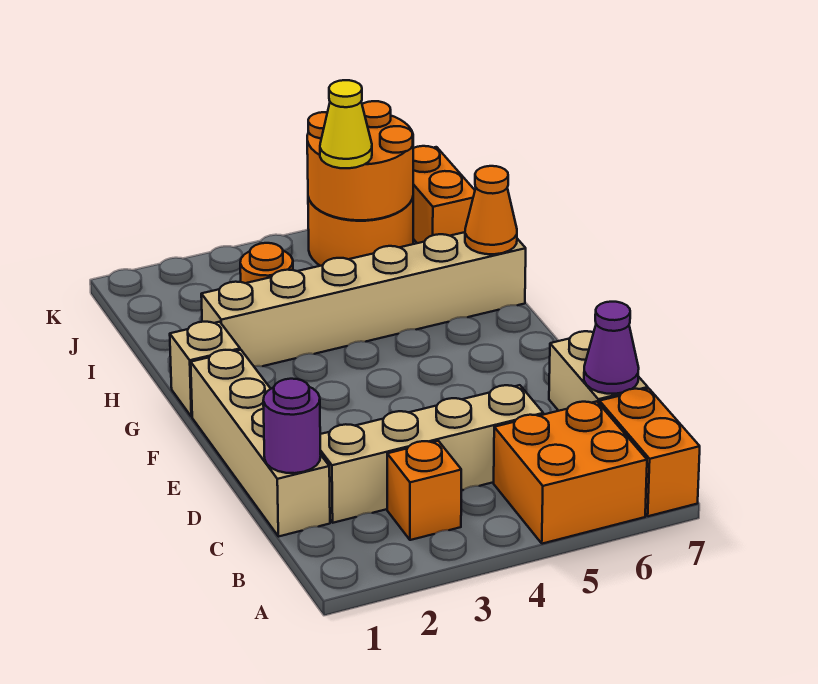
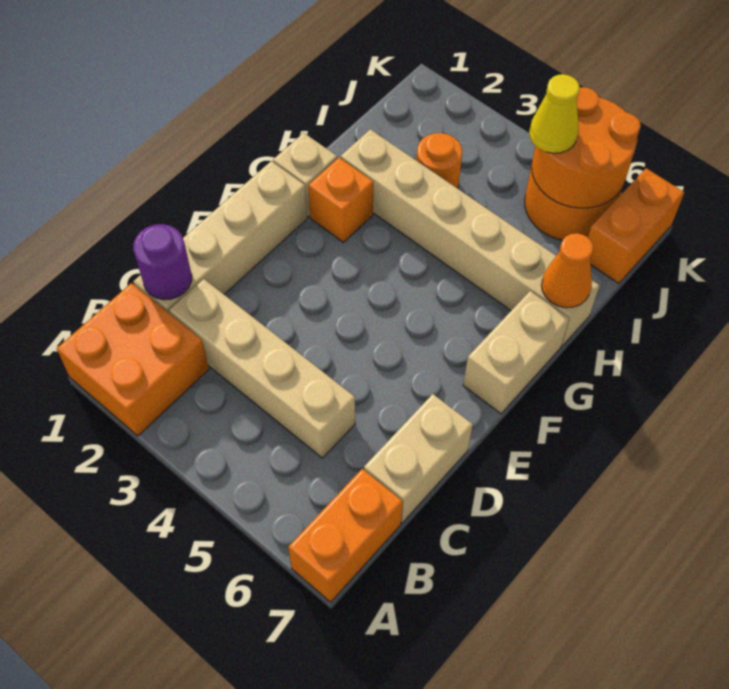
orange 2x2 brick [494,401,647,544] -> orange 2x2 brick moved to [57,283,209,436]
orange 1x1 brick [387,441,461,540] -> orange 1x1 brick moved to [308,158,373,242]
purple 1x1 cone [584,302,639,394] -> none
none -> tan 1x2 brick [463,291,569,414]

